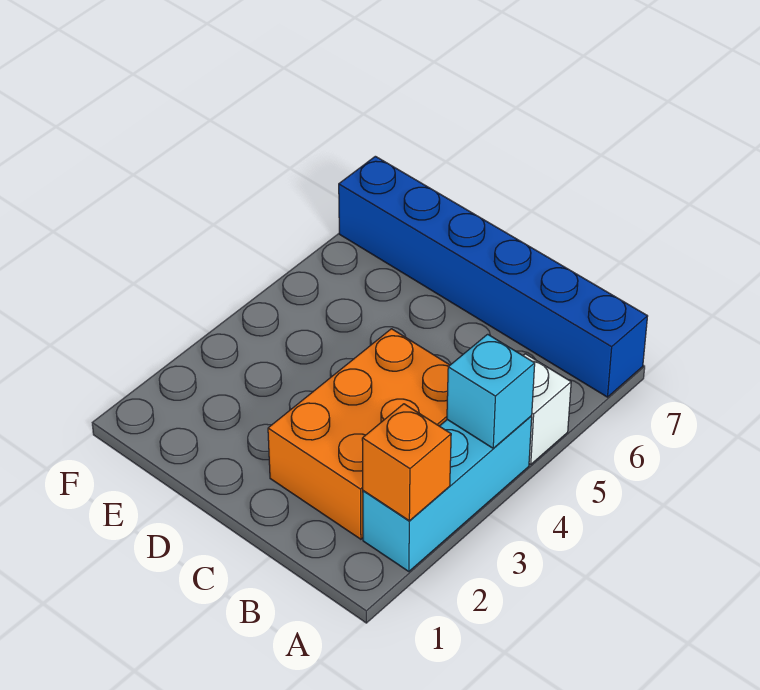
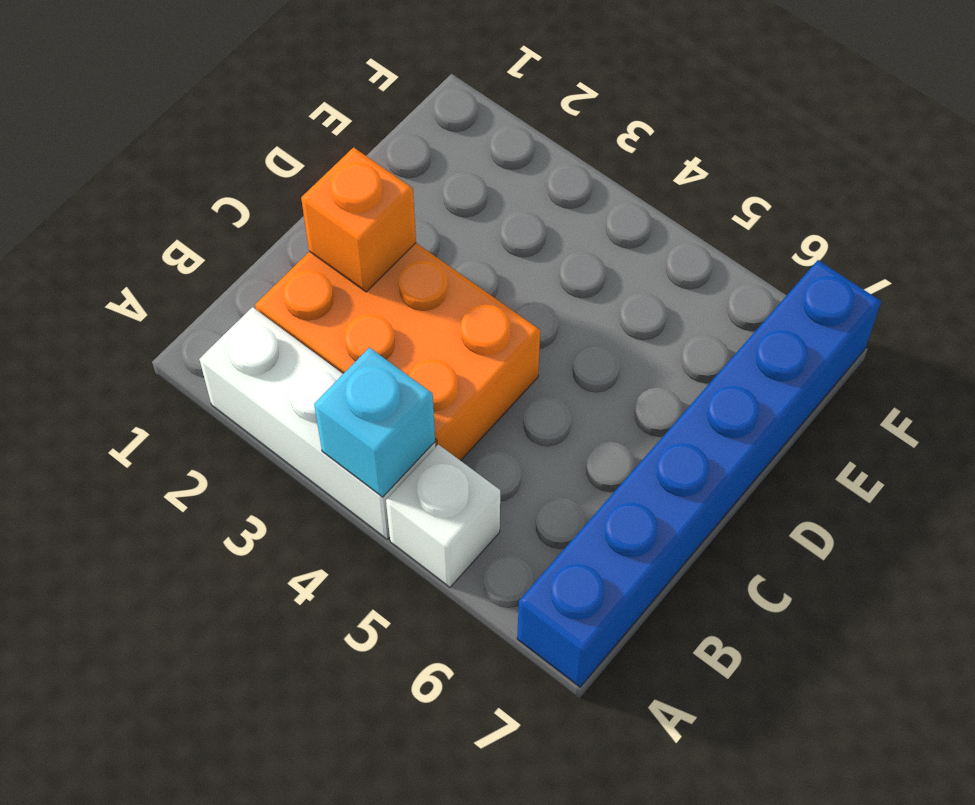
cyan 1x3 brick [363,416,532,572] -> white 1x3 brick [199,307,435,539]
orange 1x1 brick [362,404,451,521] -> orange 1x1 brick moved to [301,147,416,292]

